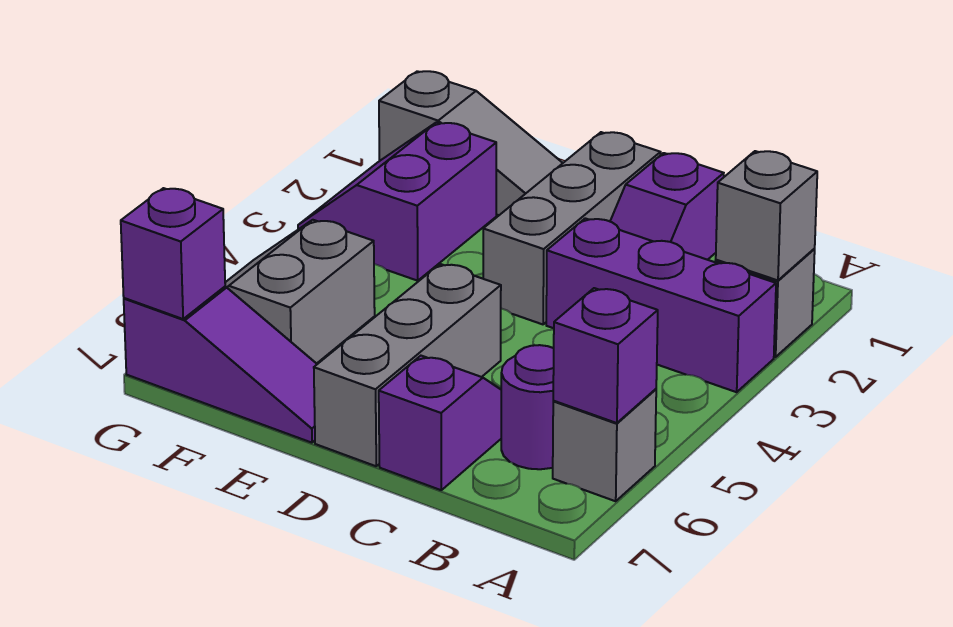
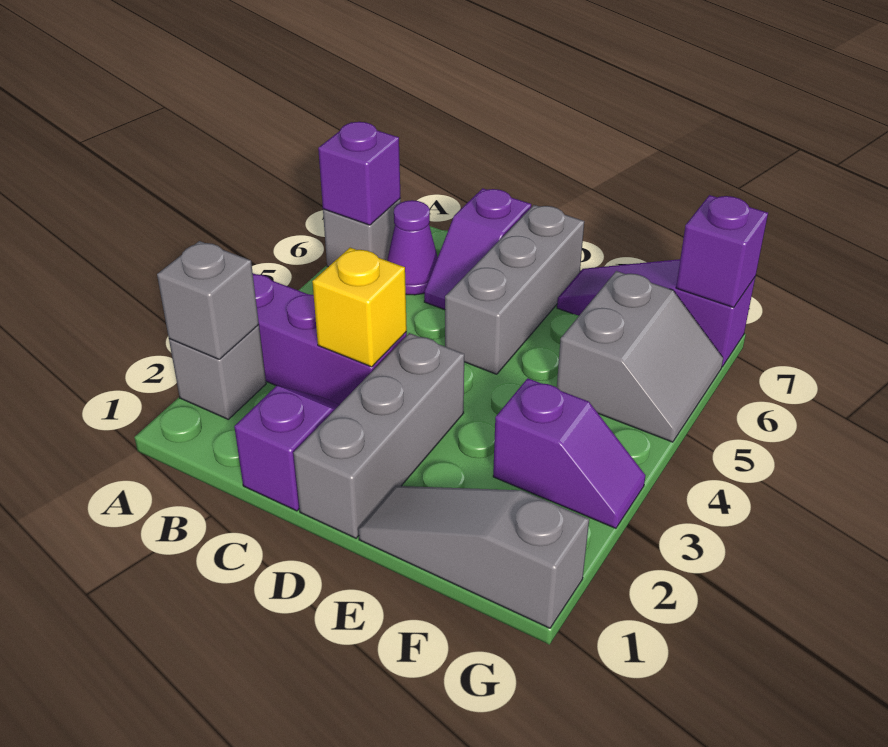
purple 1x1 round brick [501,345,554,469] -> purple 1x1 cone [387,200,438,295]
none -> yellow 1x1 brick [312,248,407,367]
purple 2x2 slope [298,122,496,281] -> purple 1x2 slope [493,378,646,528]

